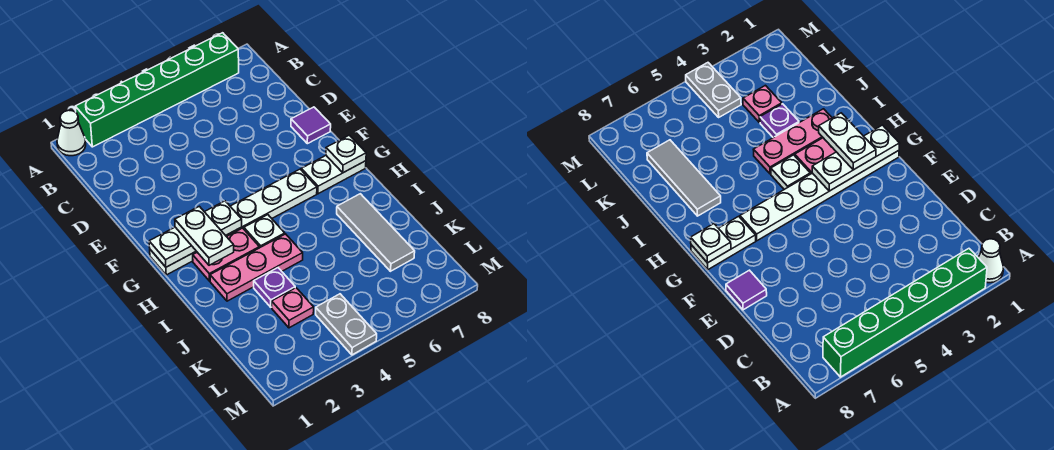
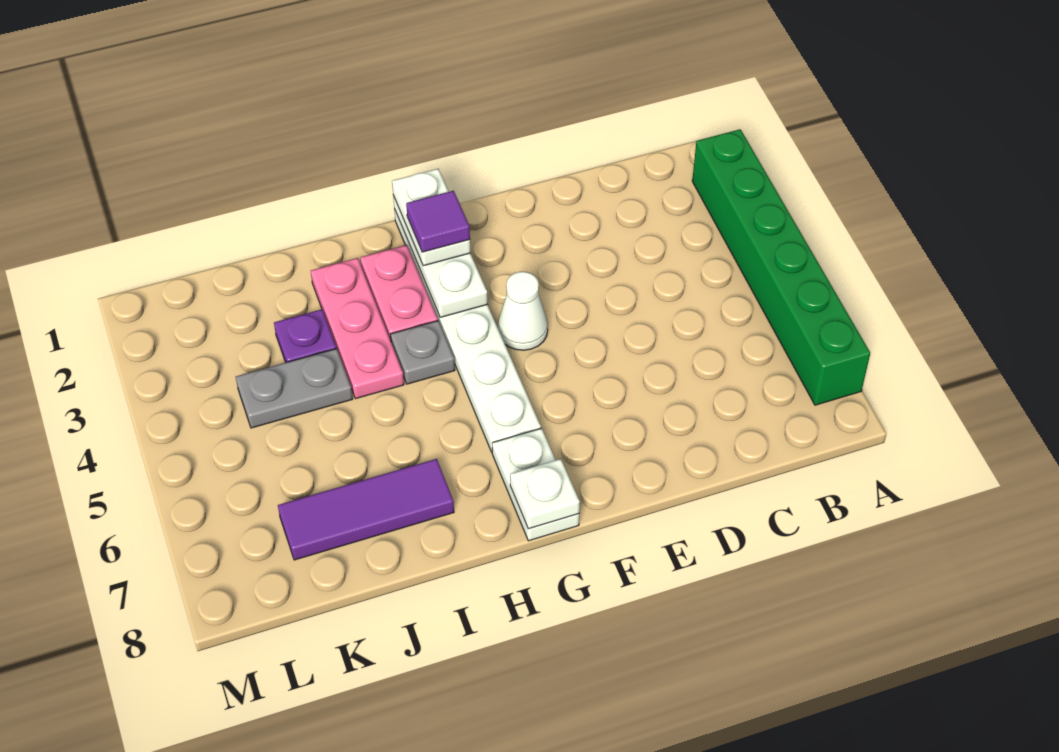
white 1x1 cone [57,110,86,156] -> white 1x1 cone moved to [498,272,548,350]
purple 1x1 tile [291,107,331,144] -> purple 1x1 tile moved to [406,191,470,252]
white 1x2 plate [175,206,234,265] -> white 1x2 plate turned to [392,169,471,266]
white 1x1 plate [244,215,285,248] -> grey 1x1 plate [391,321,455,384]
grey 1x3 tile [337,194,415,271] -> purple 1x3 tile [278,459,454,560]
pink 1x1 plate [272,288,314,328] -> none
grey 1x2 plate [316,294,377,355] -> grey 1x2 plate moved to [236,349,353,428]

